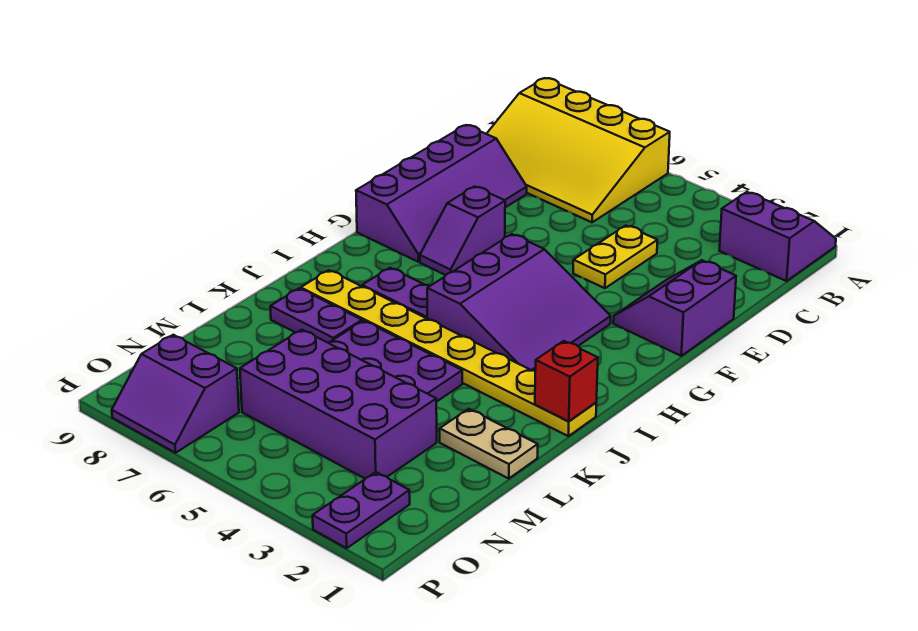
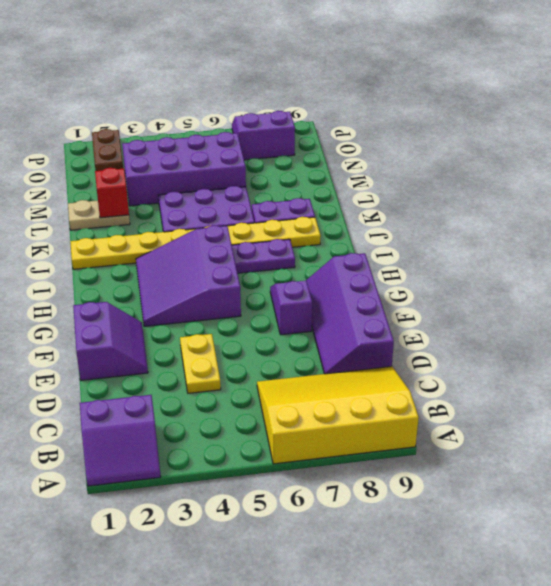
red 1x1 brick [535,341,598,421] -> red 1x1 brick moved to [95,168,129,218]
purple 1x2 plate [313,472,410,548] -> brown 1x2 plate [92,129,123,171]

